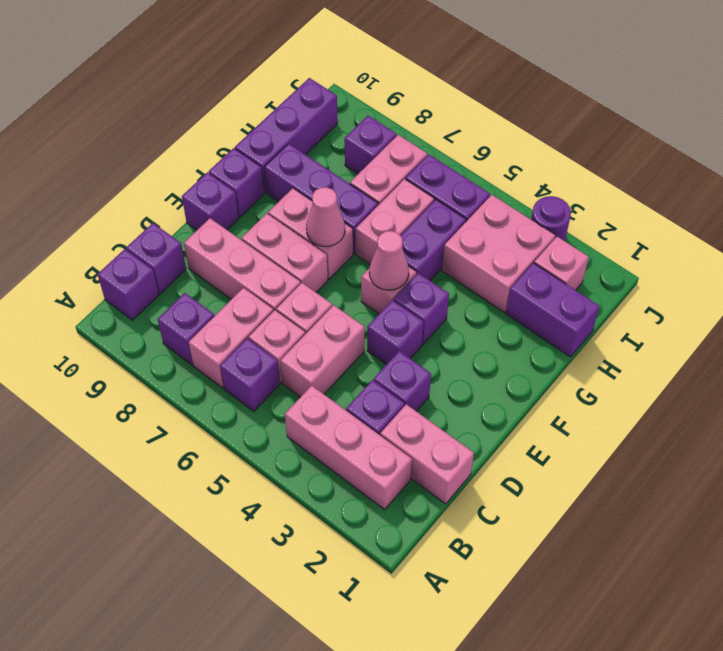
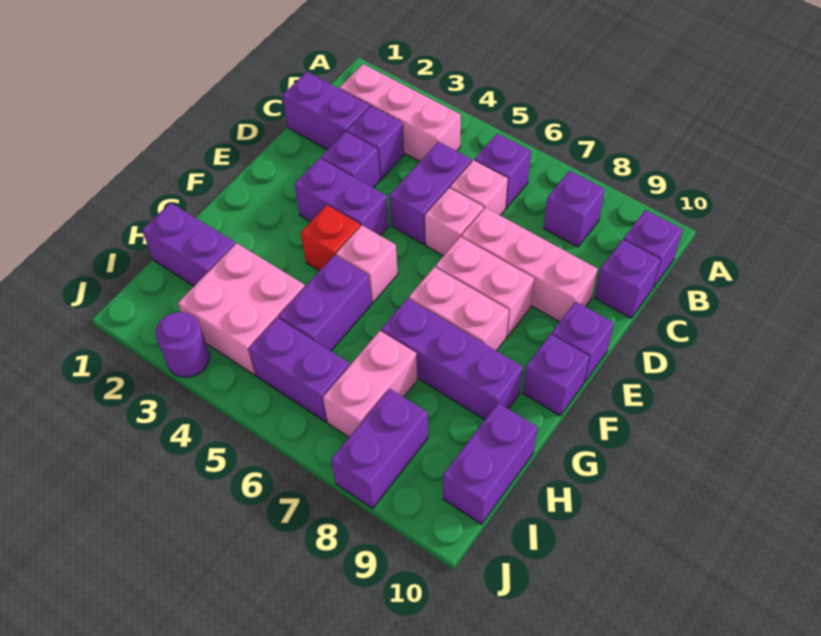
pink 1x2 brick [189,288,273,388] -> none
pink 1x2 brick [380,404,474,504] -> purple 1x2 brick [282,72,369,150]
pink 1x2 brick [280,305,365,397] -> purple 1x2 brick [389,142,472,244]
purple 1x1 brick [367,300,424,365] -> purple 1x2 brick [294,158,389,236]
purple 1x1 brick [394,273,449,344] -> red 1x1 brick [301,205,360,271]
pink 1x1 cone [369,231,409,290] -> none
pink 1x1 cone [306,187,345,247] -> none
pink 1x2 brick [356,179,434,264] -> none
purple 1x3 brick [235,78,338,193] -> purple 1x2 brick [443,403,538,524]
pink 1x1 brick [534,237,589,290] -> none
purple 1x1 brick [345,116,397,174] -> purple 1x2 brick [331,389,428,508]

